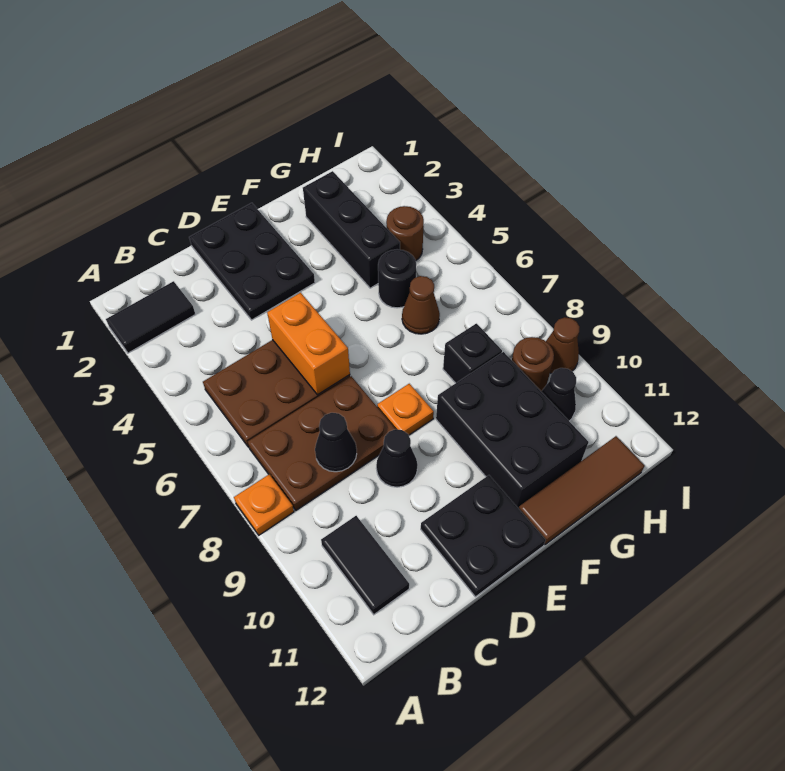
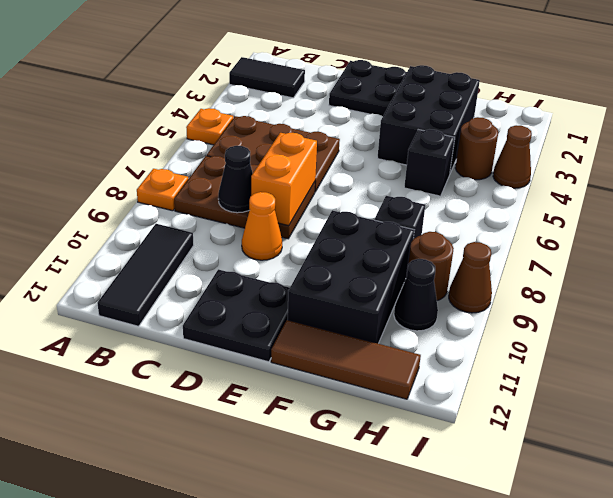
black 1x2 tile [321,516,409,615] -> black 1x3 tile [98,224,194,326]
black 2x3 plate [189,203,315,320] -> black 2x2 plate [329,60,407,116]
orange 1x2 brick [267,293,350,395] -> orange 1x2 brick moved to [251,133,317,226]
black 1x1 cone [376,429,418,487] -> orange 1x1 cone [242,192,282,260]
orange 1x1 plate [377,384,434,435] -> orange 1x1 plate moved to [186,108,233,145]
black 1x3 brick [303,171,400,288] -> black 2x3 brick [378,65,480,173]
black 1x1 round brick [378,249,416,308] -> black 1x1 brick [404,130,455,196]
brown 1x1 cone [402,276,440,334] -> brown 1x1 cone moved to [493,125,532,188]

